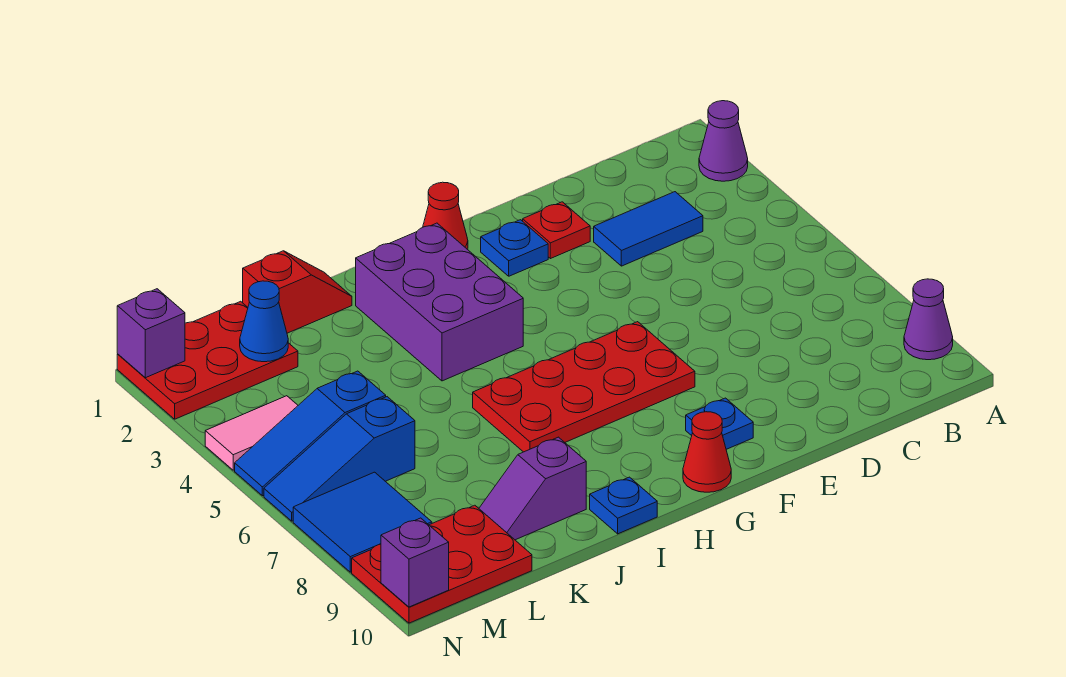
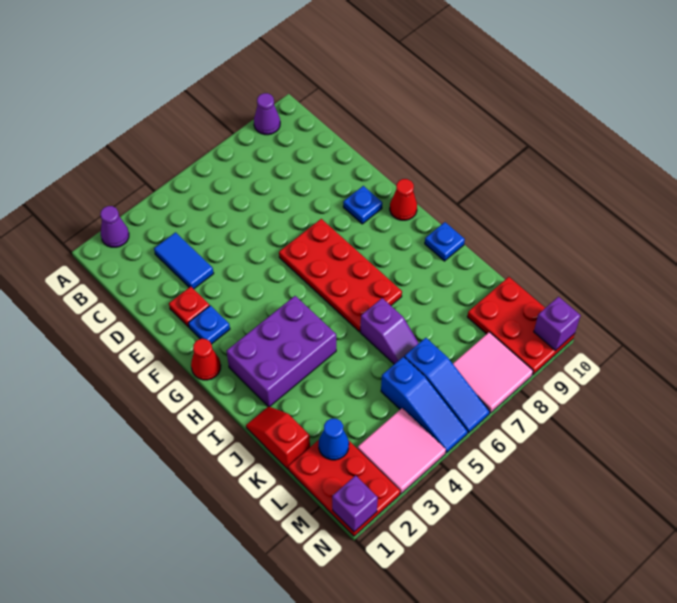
purple 1x2 slope [479,437,586,540] -> purple 1x2 slope moved to [360,298,419,364]
pink 1x2 tile [205,396,298,470] -> pink 2x2 tile [357,408,446,494]
blue 2x2 tile [293,472,432,572] -> pink 2x2 tile [453,332,533,413]

